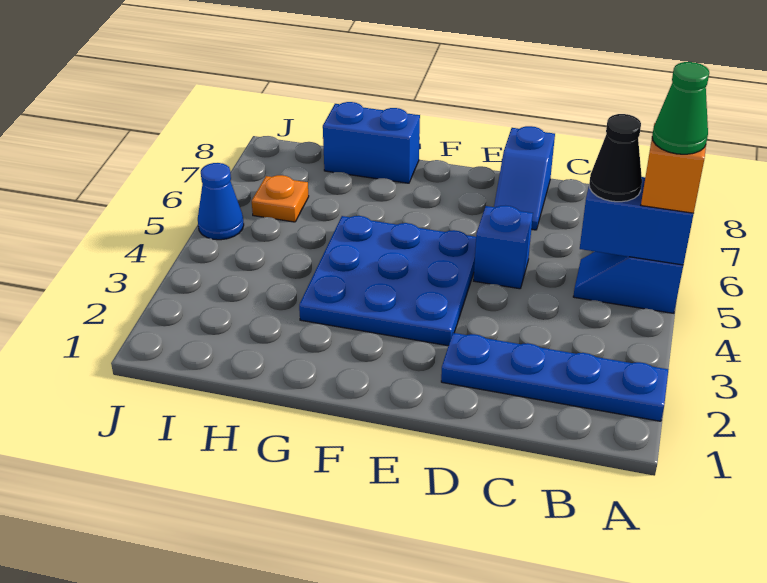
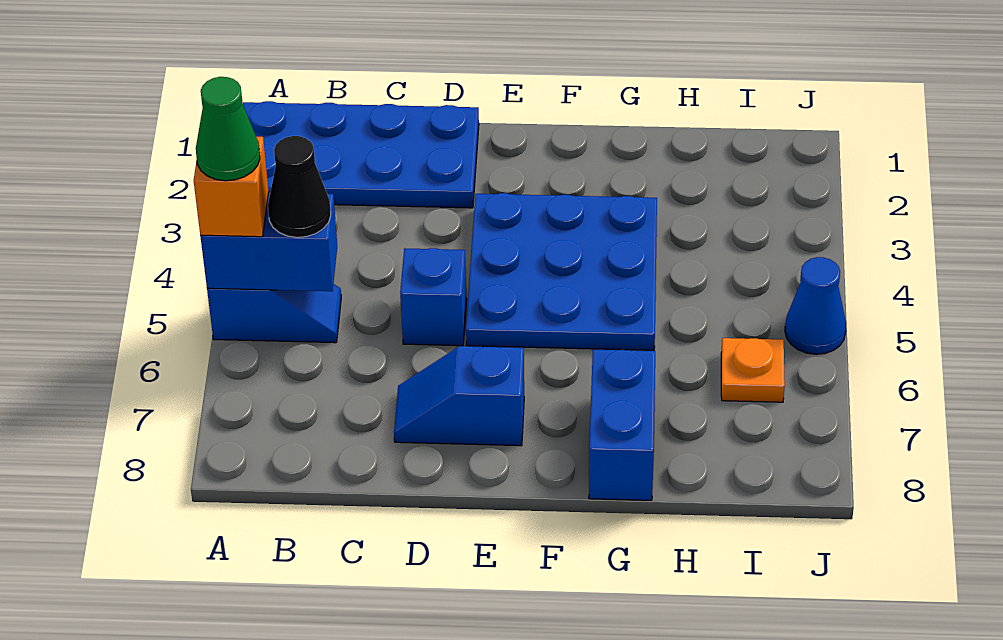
blue 1x4 plate [441,333,669,421] -> blue 2x4 plate [243,101,479,208]
blue 1x2 slope [494,126,555,230] -> blue 1x2 slope turned to [394,346,524,446]
blue 1x2 brick [323,102,420,183] -> blue 1x2 brick turned to [589,349,655,500]

